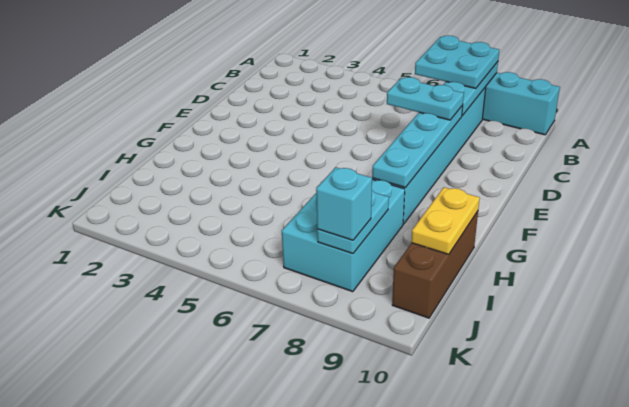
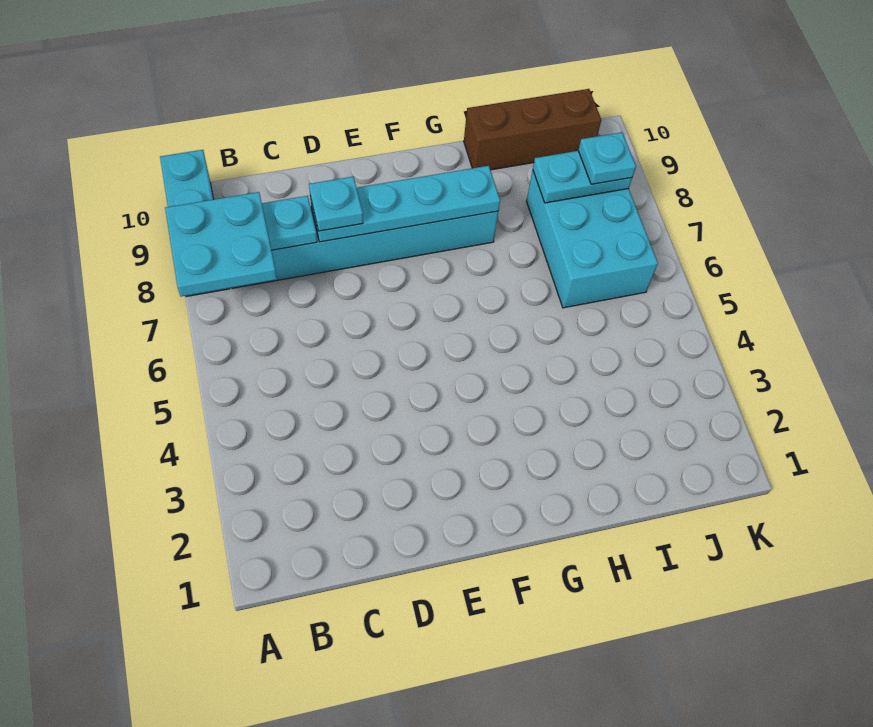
cyan 1x2 plate [387,77,464,120] -> cyan 1x1 plate [309,177,363,231]
cyan 2x3 brick [282,180,405,292] -> cyan 2x3 brick turned to [527,170,658,308]
yellow 1x2 plate [411,187,480,254] -> none
cyan 1x1 brick [316,167,372,240] -> cyan 1x1 plate [578,132,636,184]

